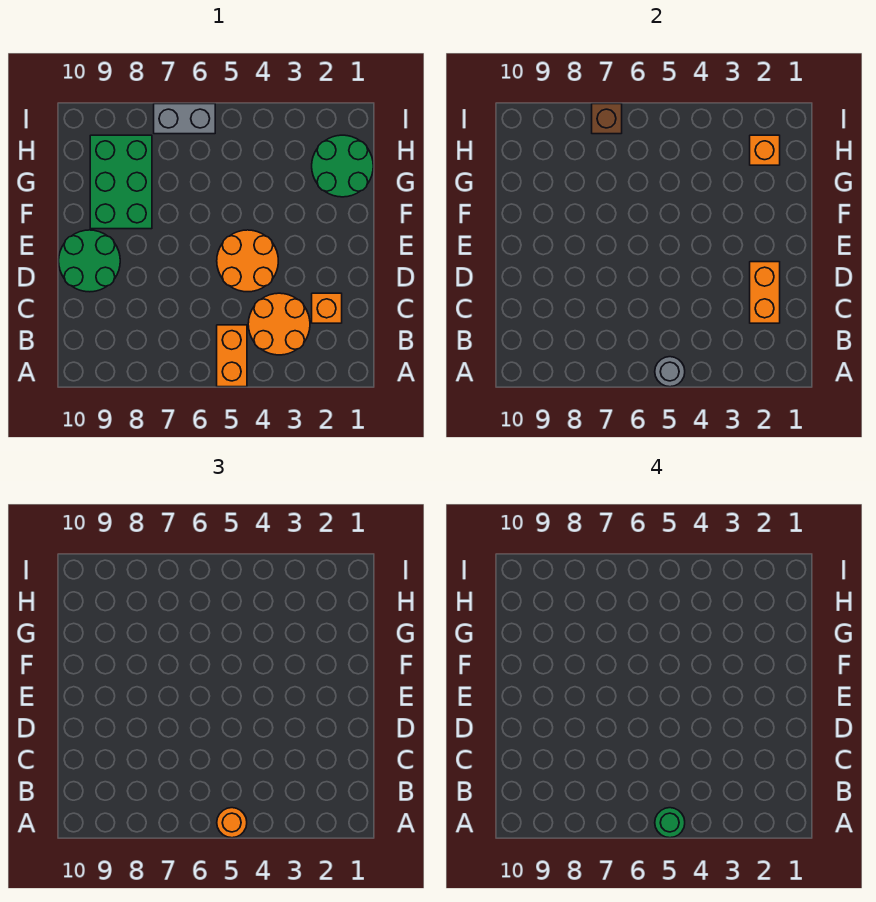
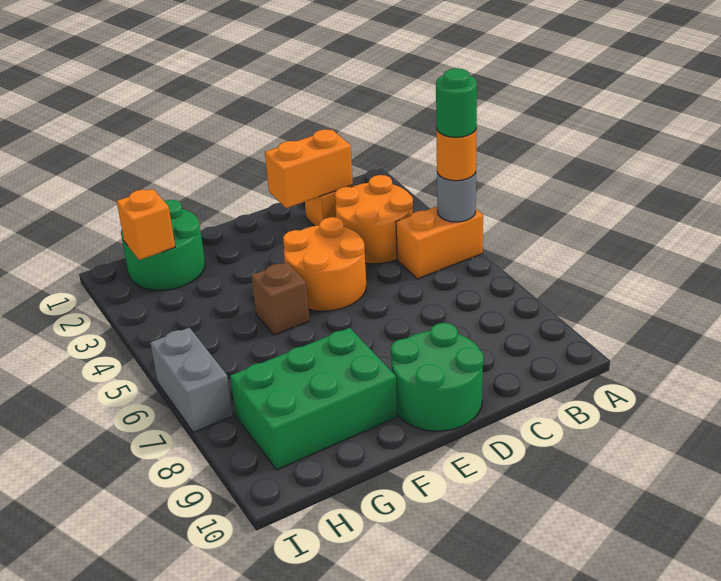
brown 1x1 brick [592,104,622,134] -> brown 1x1 brick moved to [251,262,309,335]

